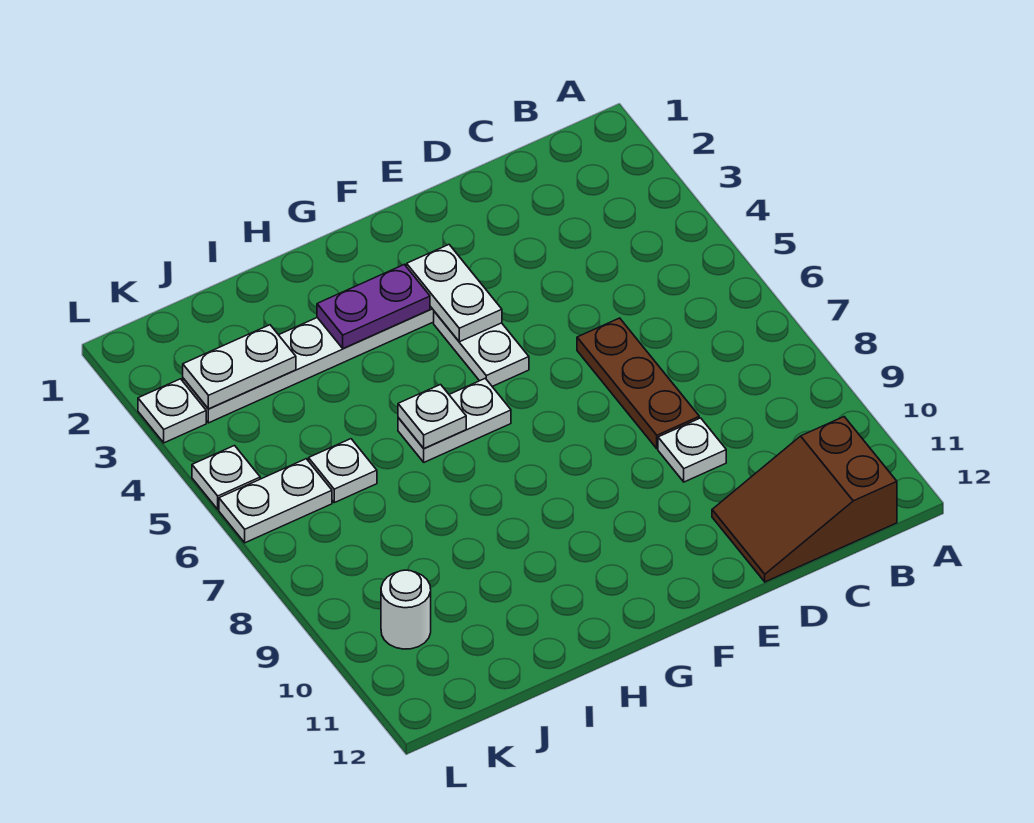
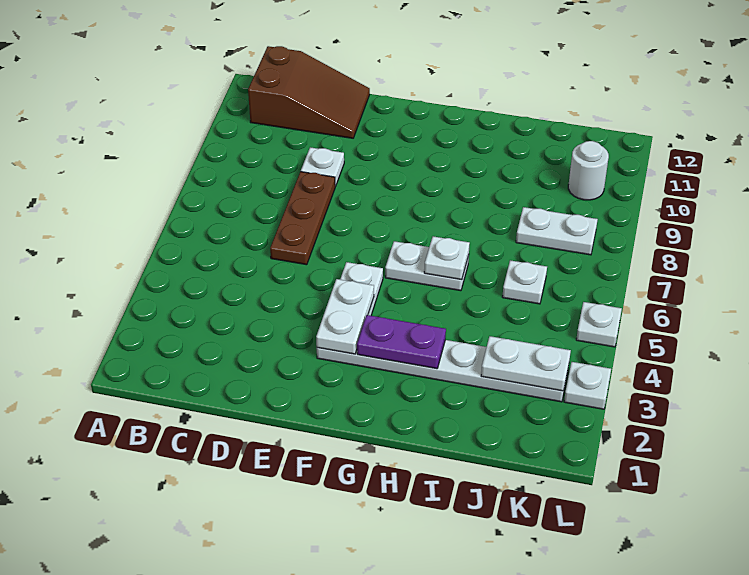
white 1x2 plate [219,459,332,543] -> white 1x2 plate moved to [516,207,598,255]

